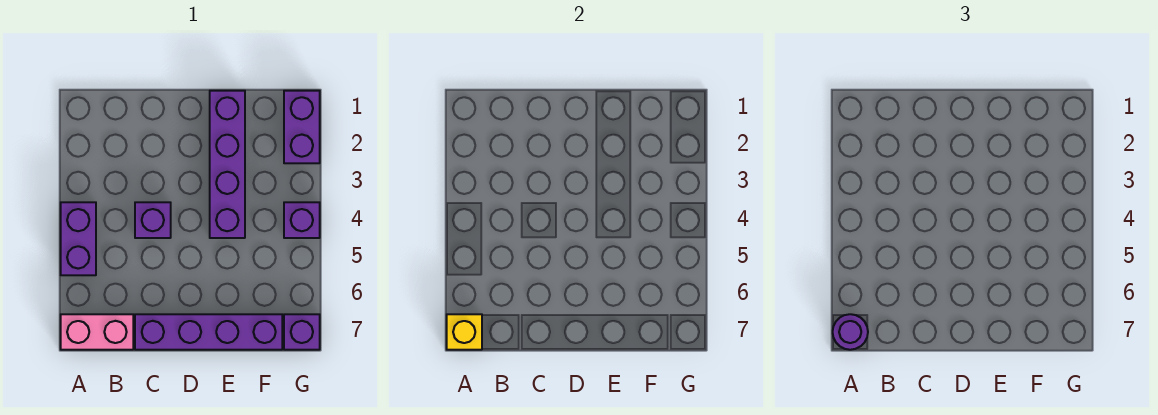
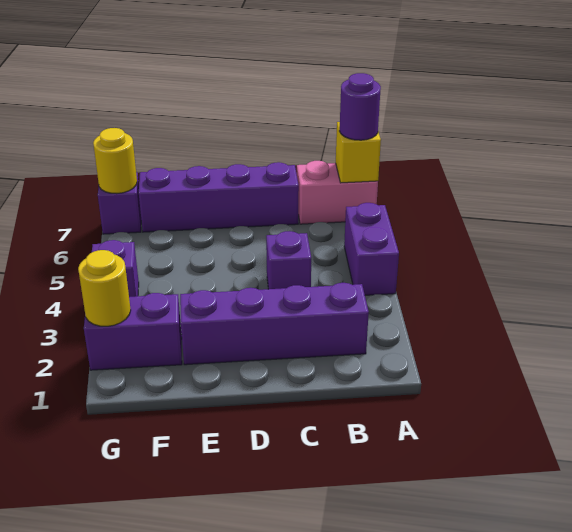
purple 1x4 brick [210,91,245,238] -> purple 1x4 brick turned to [180,283,369,365]
purple 1x2 brick [284,91,320,163] -> purple 1x2 brick turned to [84,293,182,370]
none -> yellow 1x1 round brick [78,250,131,326]
none -> yellow 1x1 round brick [93,128,137,194]

